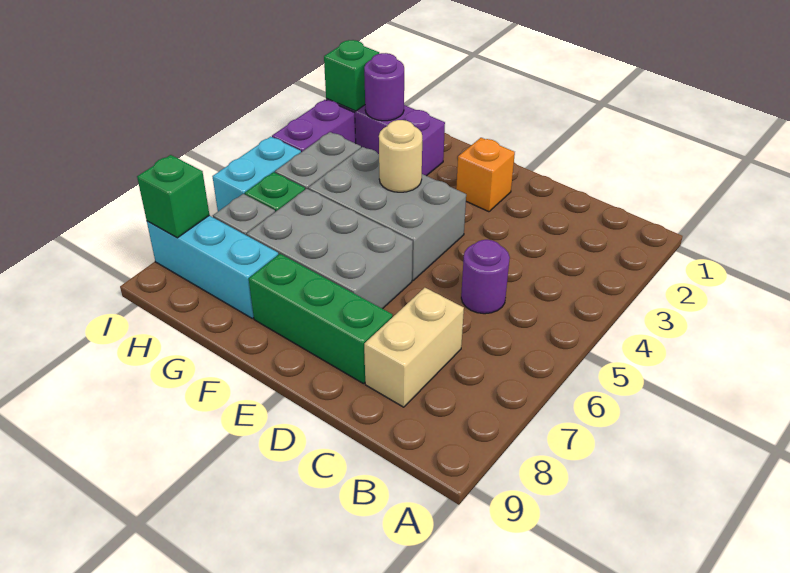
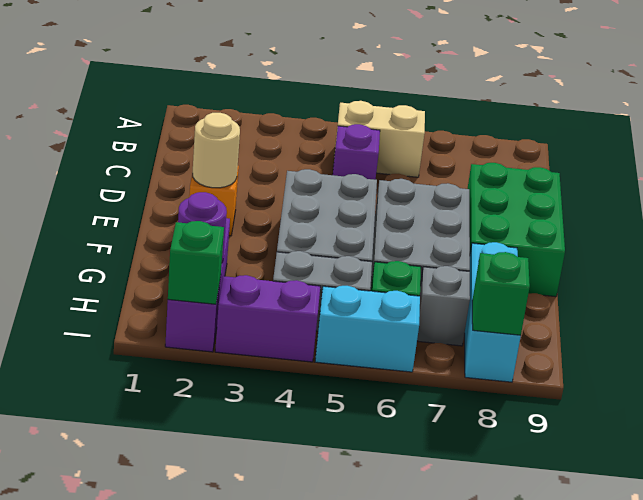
purple 1x1 round brick [461,240,510,314] -> purple 1x1 brick [333,124,380,180]
tan 1x2 brick [364,288,464,407] -> tan 1x2 brick moved to [334,101,425,177]
green 1x3 brick [249,254,393,384] -> green 2x3 brick [467,163,565,297]
tan 1x1 round brick [379,120,422,192] -> tan 1x1 round brick moved to [192,113,240,188]

